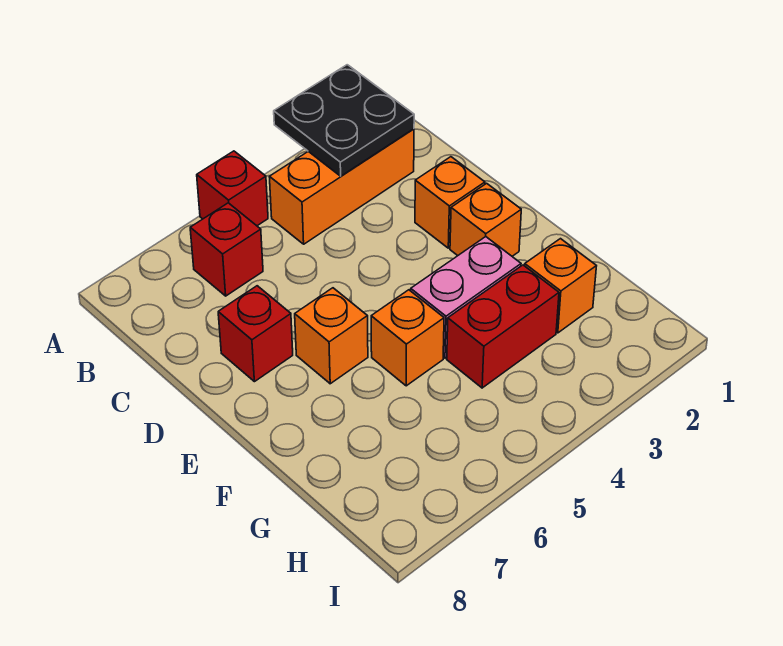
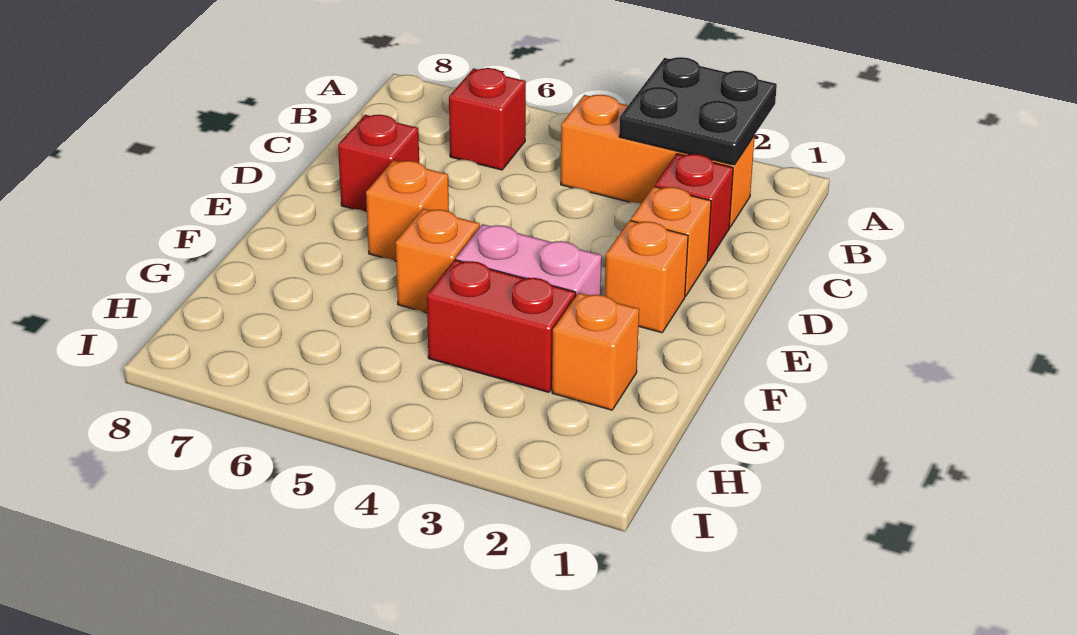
red 1x1 brick [197,151,268,226] -> red 1x1 brick moved to [655,154,733,261]

